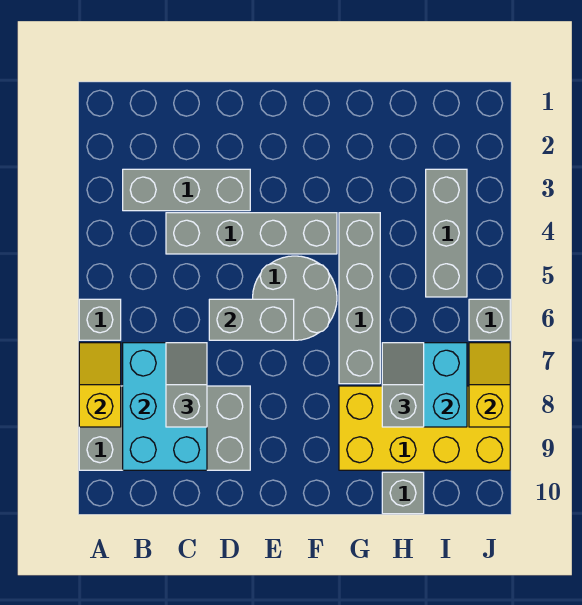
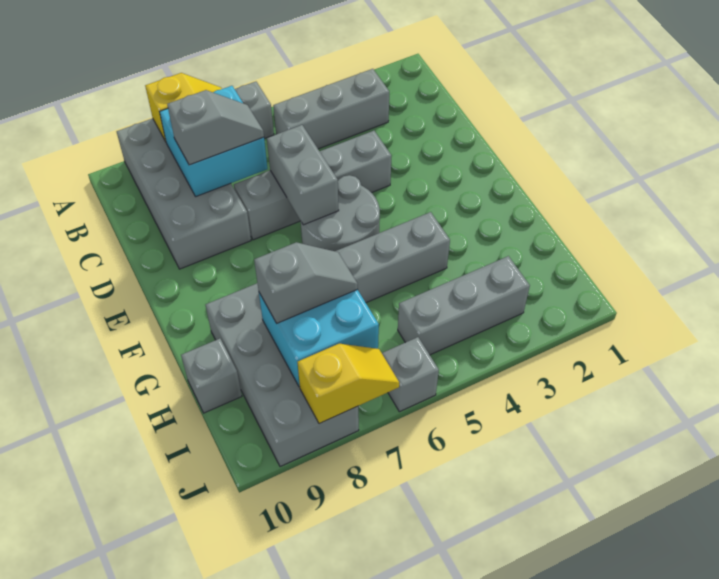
grey 1x3 brick [123,169,250,211] -> grey 1x3 brick turned to [273,69,389,149]
cyan 2x3 brick [123,343,207,470] -> cyan 2x2 brick [160,86,268,197]
grey 1x4 brick [166,213,337,254] -> grey 1x4 brick turned to [234,131,392,240]
yellow 2x4 brick [339,386,510,470] -> grey 2x4 brick [206,283,359,467]

